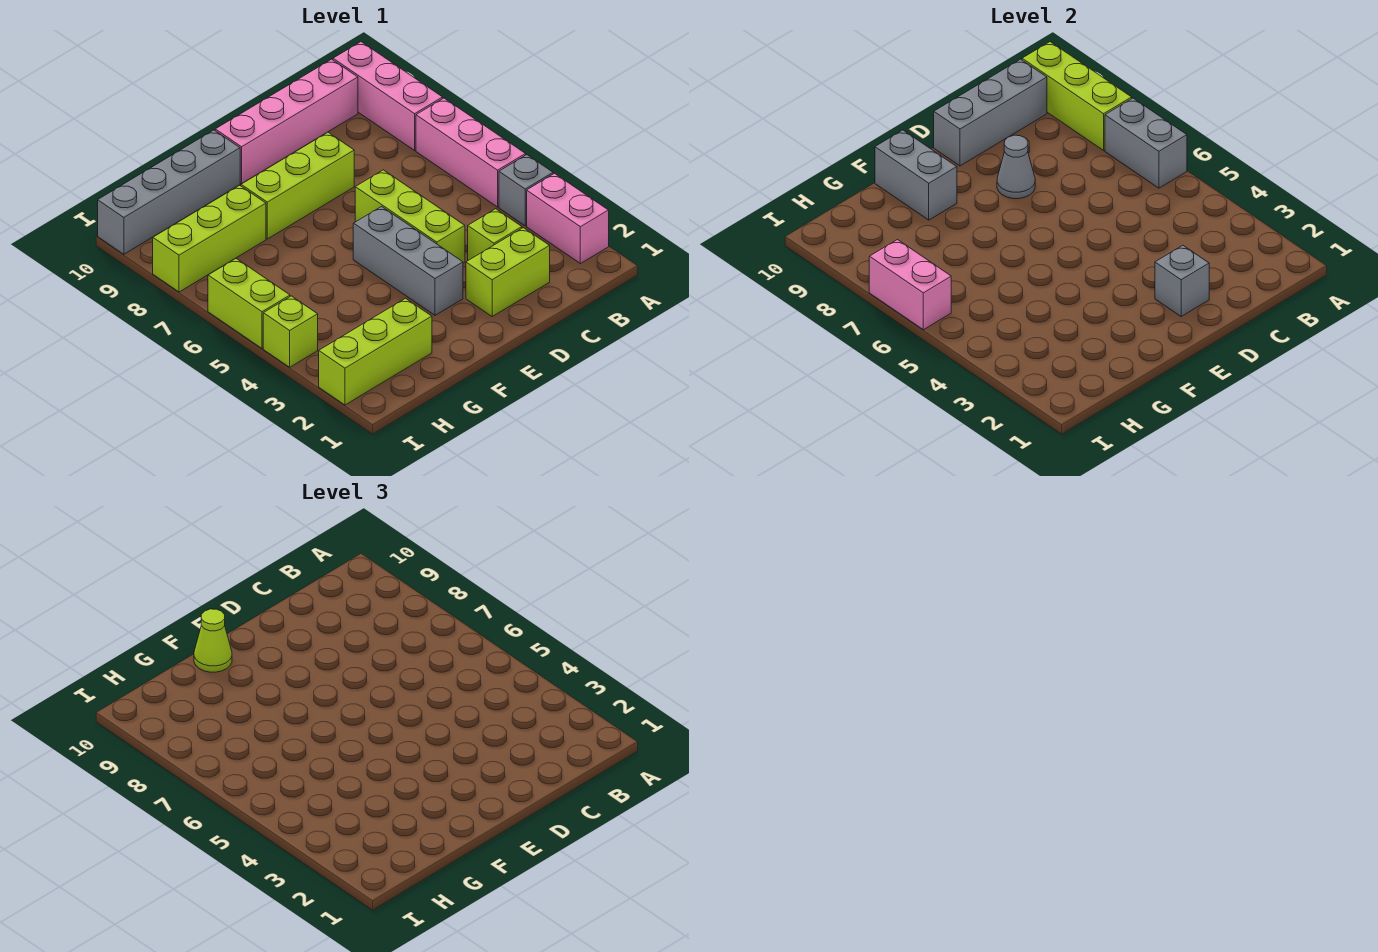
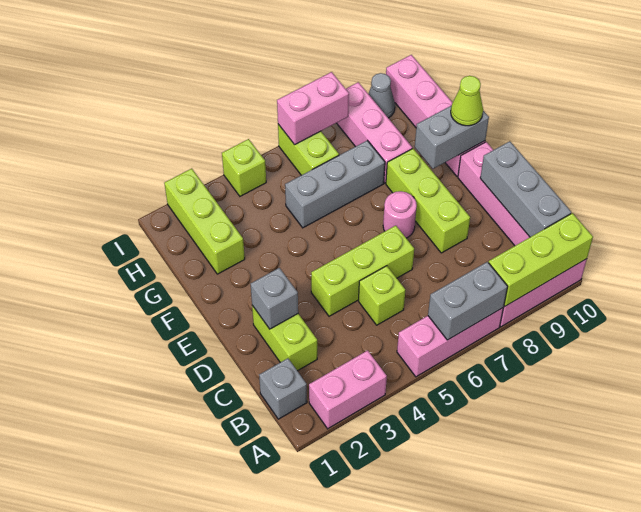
grey 1x1 brick [499,155,553,226] -> grey 1x1 brick moved to [259,358,307,419]
lime 1x1 brick [468,209,522,260] -> lime 1x1 brick moved to [359,266,405,325]
grey 1x1 cone [997,135,1035,199] -> grey 1x1 cone moved to [368,73,395,118]
grey 1x3 brick [353,207,463,315] -> grey 1x3 brick moved to [285,140,385,228]
none -> pink 1x1 round brick [383,191,417,238]
grey 1x4 brick [98,130,240,254] -> pink 1x4 brick [386,55,485,176]
lime 1x3 brick [153,185,266,292] -> pink 1x3 brick [337,82,412,183]
lime 1x2 brick [208,259,290,348] -> lime 1x2 brick turned to [278,124,339,175]

